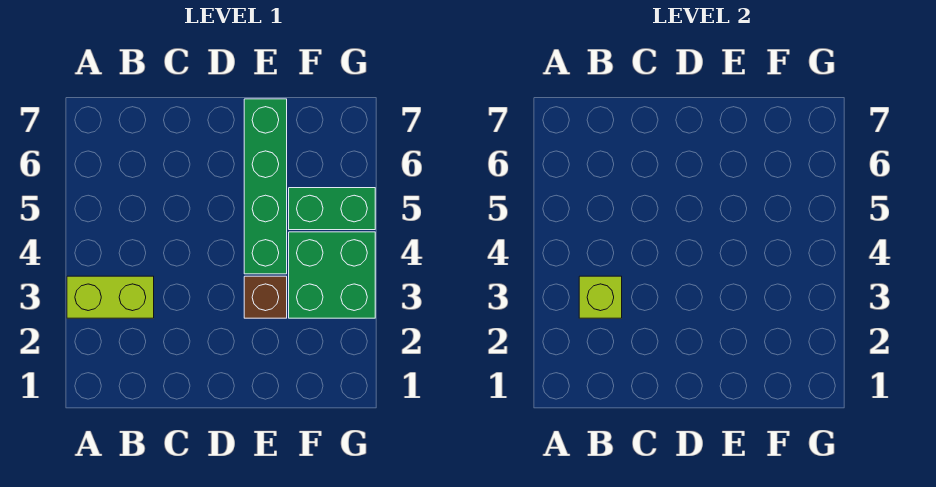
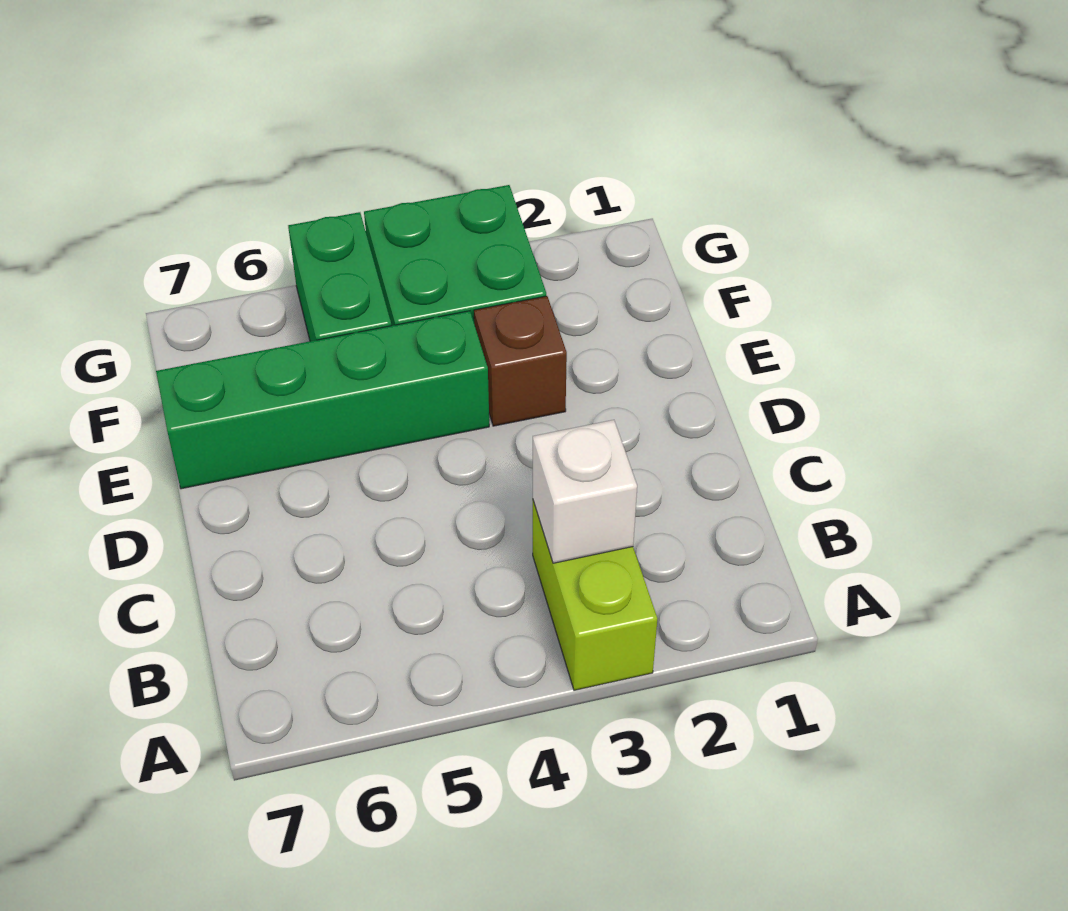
lime 1x1 brick [579,276,622,318] -> white 1x1 brick [533,420,637,563]

